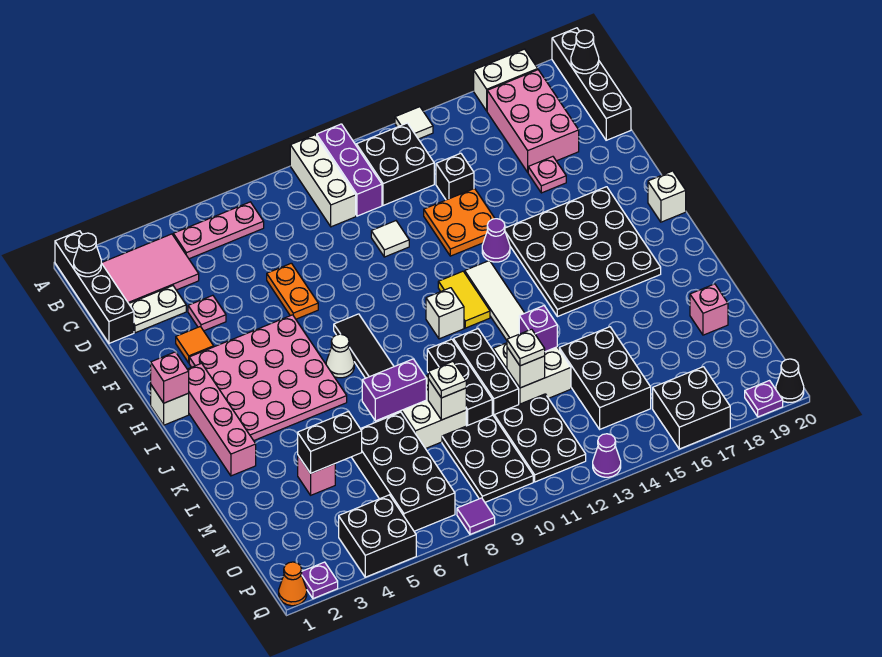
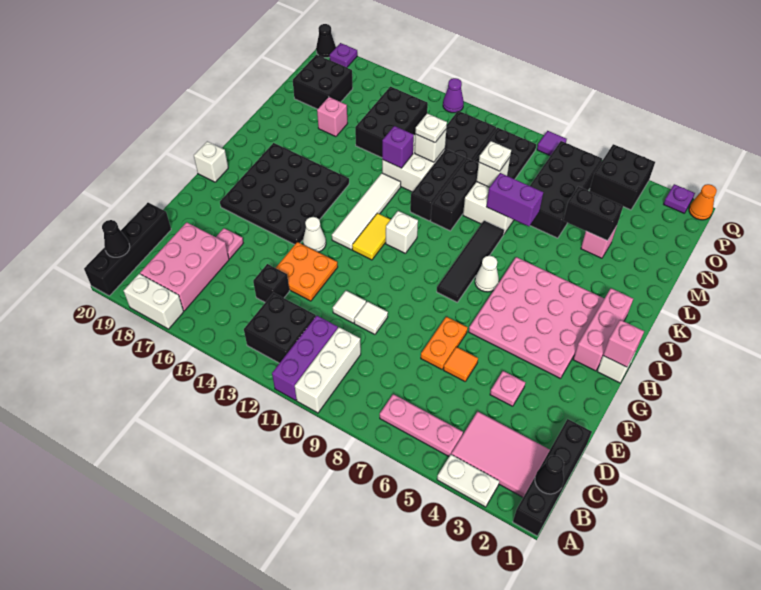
white 1x1 tile [395,107,433,139] -> white 1x1 tile moved to [354,301,388,334]
white 1x2 plate [129,286,186,333] -> white 1x2 plate moved to [437,455,499,507]
orange 1x1 tile [176,327,214,363] -> orange 1x1 tile moved to [443,347,478,381]
purple 1x1 cone [482,219,510,262] -> white 1x1 cone [303,217,326,252]
pink 1x4 brick [187,363,256,476] -> pink 1x3 brick [573,288,633,371]
pink 1x1 brick [690,284,728,335] -> pink 1x1 brick moved to [317,97,348,137]
black 2x2 brick [653,367,730,449] -> black 2x2 brick moved to [293,55,353,109]

